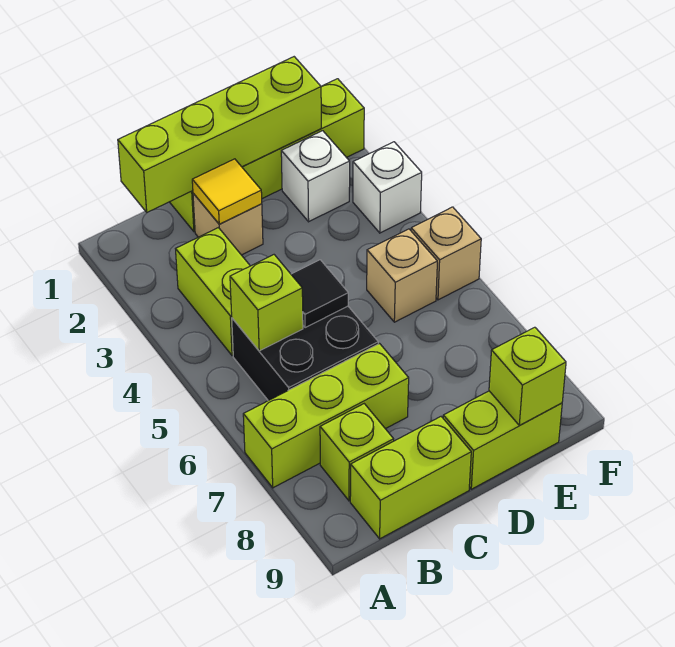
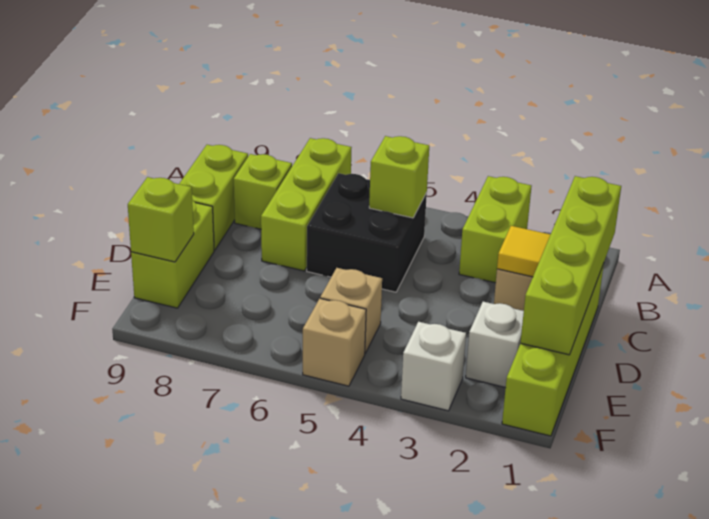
lime 1x2 brick [176,228,250,356] -> lime 1x2 brick turned to [459,176,532,283]
black 1x1 tile [291,260,348,328] -> none

